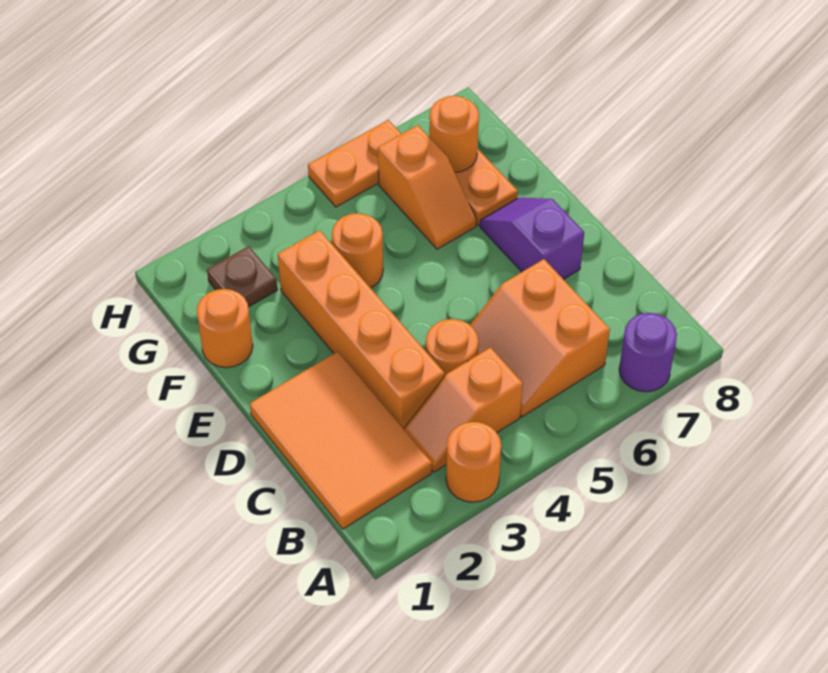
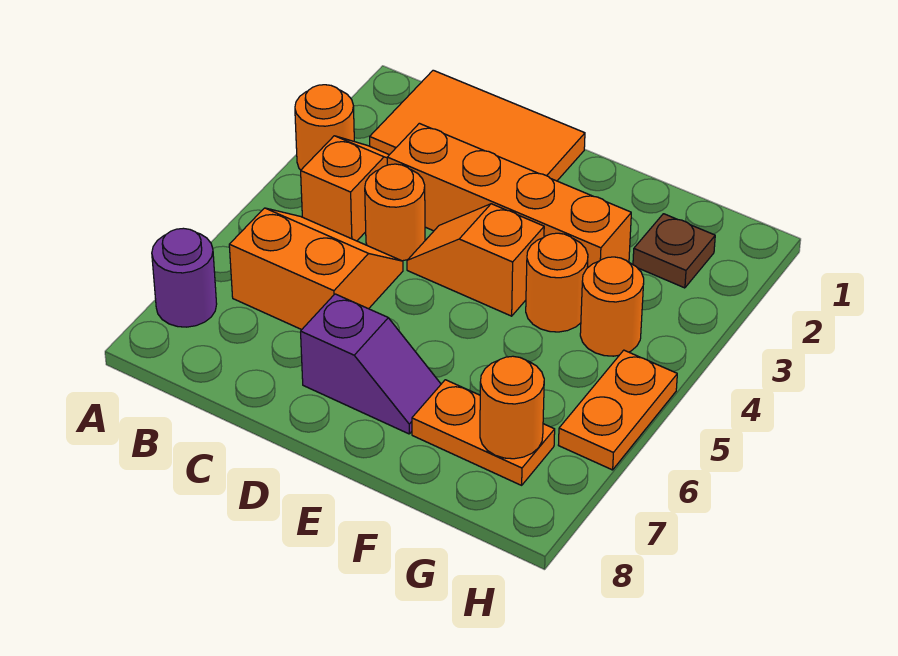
orange 1x1 round brick [197,289,253,368] -> orange 1x1 round brick moved to [580,257,644,356]
orange 1x2 slope [378,125,477,249] -> orange 1x2 slope moved to [407,204,544,316]

